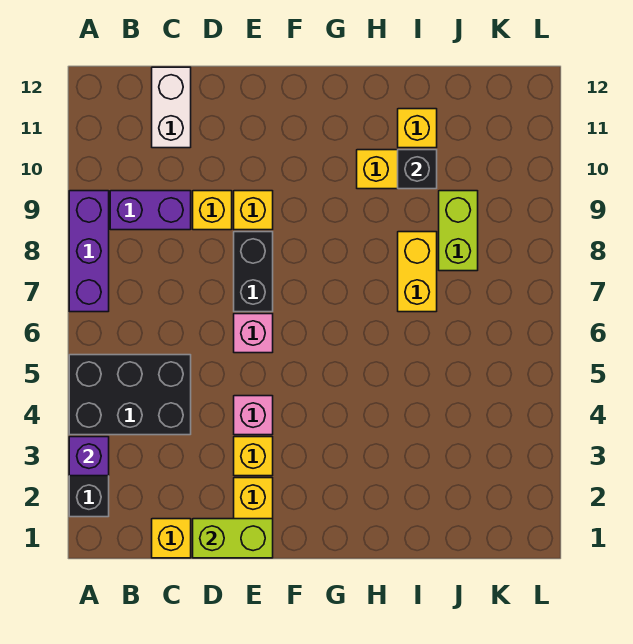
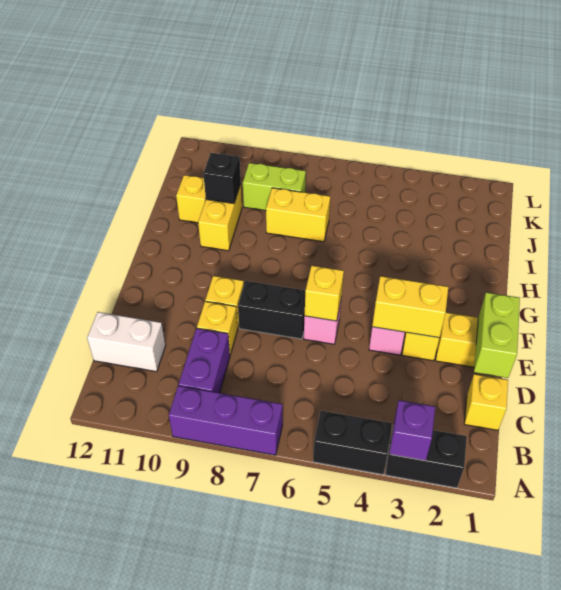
black 2x3 brick [69,355,191,435] -> black 1x2 brick [313,411,392,475]
none -> yellow 1x2 brick [372,276,448,338]
none -> yellow 1x1 brick [305,266,344,321]

